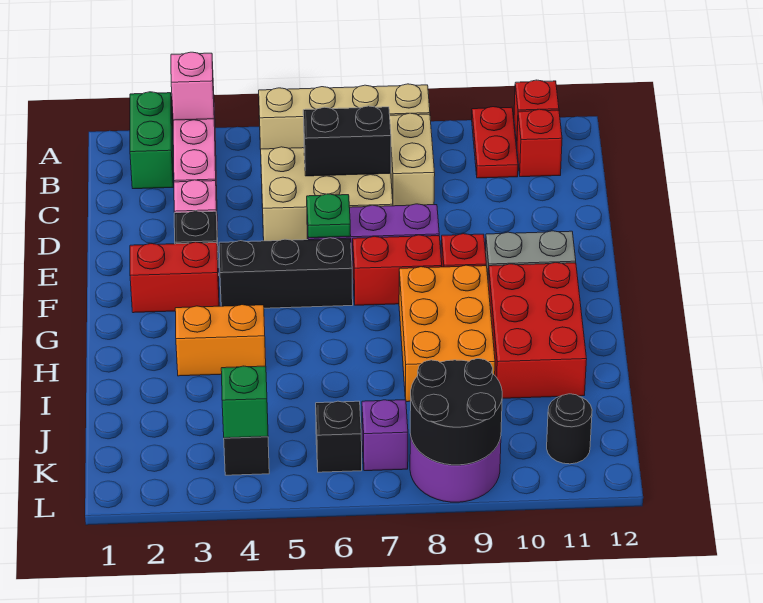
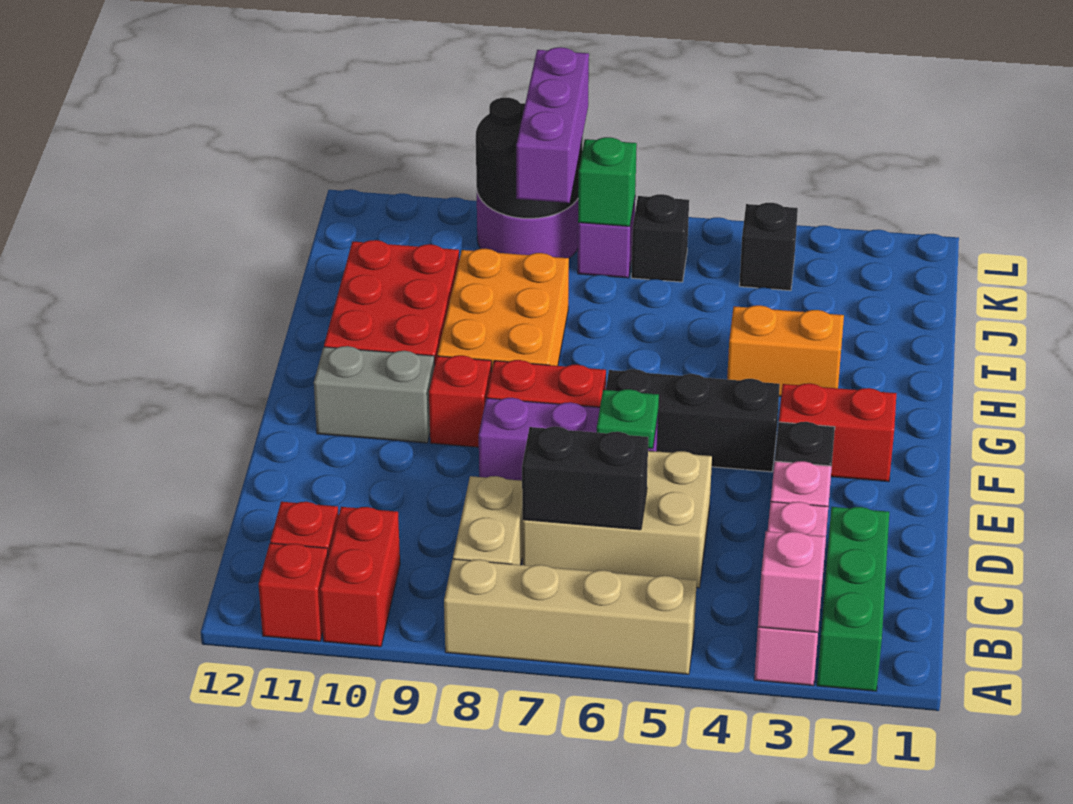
green 1x2 brick [130,92,173,189] -> green 1x3 brick [817,507,889,691]
red 1x2 plate [472,107,518,178] -> red 1x2 brick [320,507,400,647]
none -> purple 1x3 brick [516,47,589,203]
green 1x1 brick [221,366,268,438] -> green 1x1 brick moved to [578,137,637,226]
black 1x1 round brick [547,394,592,464] -> none

